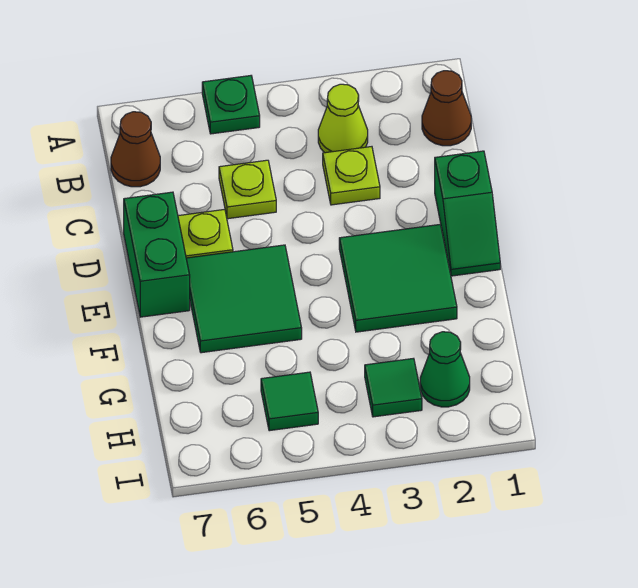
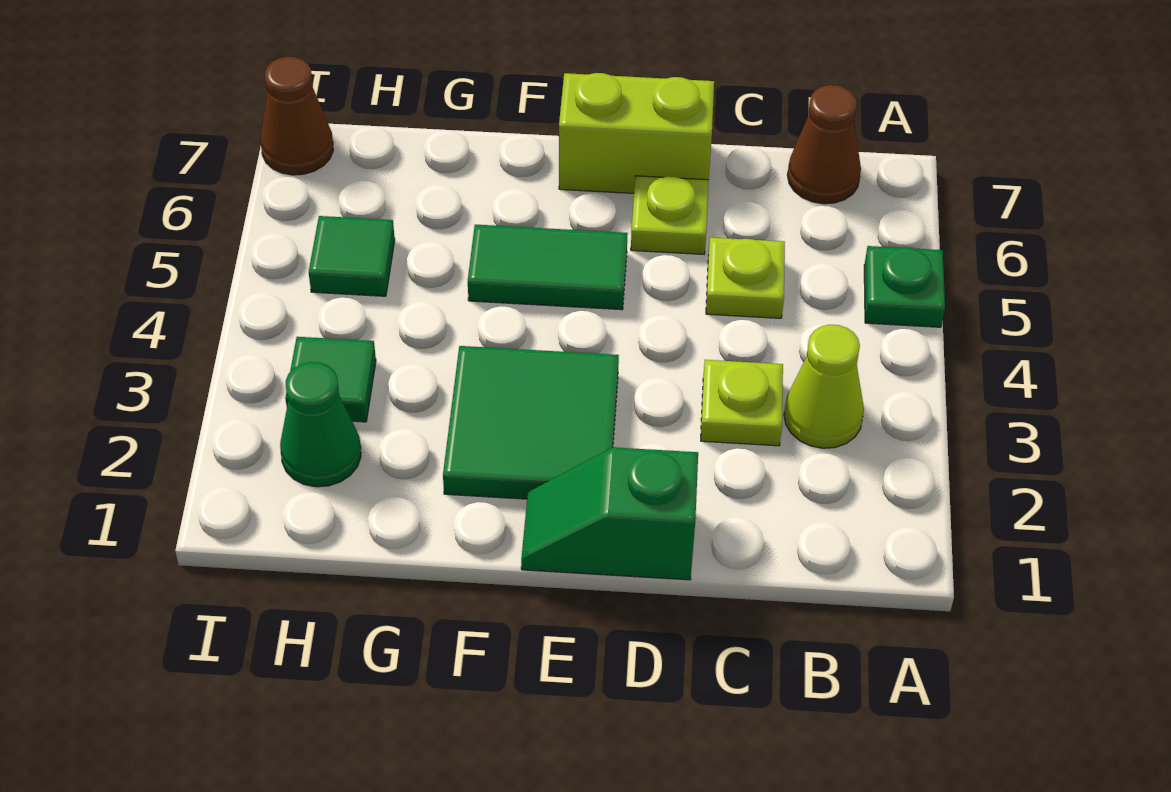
brown 1x1 cone [422,71,471,146] -> brown 1x1 cone moved to [261,57,333,175]
green 1x2 brick [124,192,190,317] -> lime 1x2 brick [559,73,714,193]
green 2x2 tile [186,245,302,353] -> green 1x2 tile [468,225,628,310]

